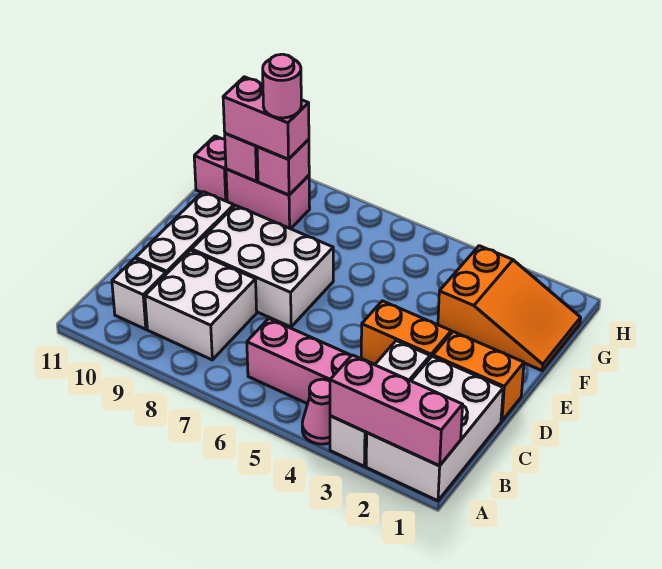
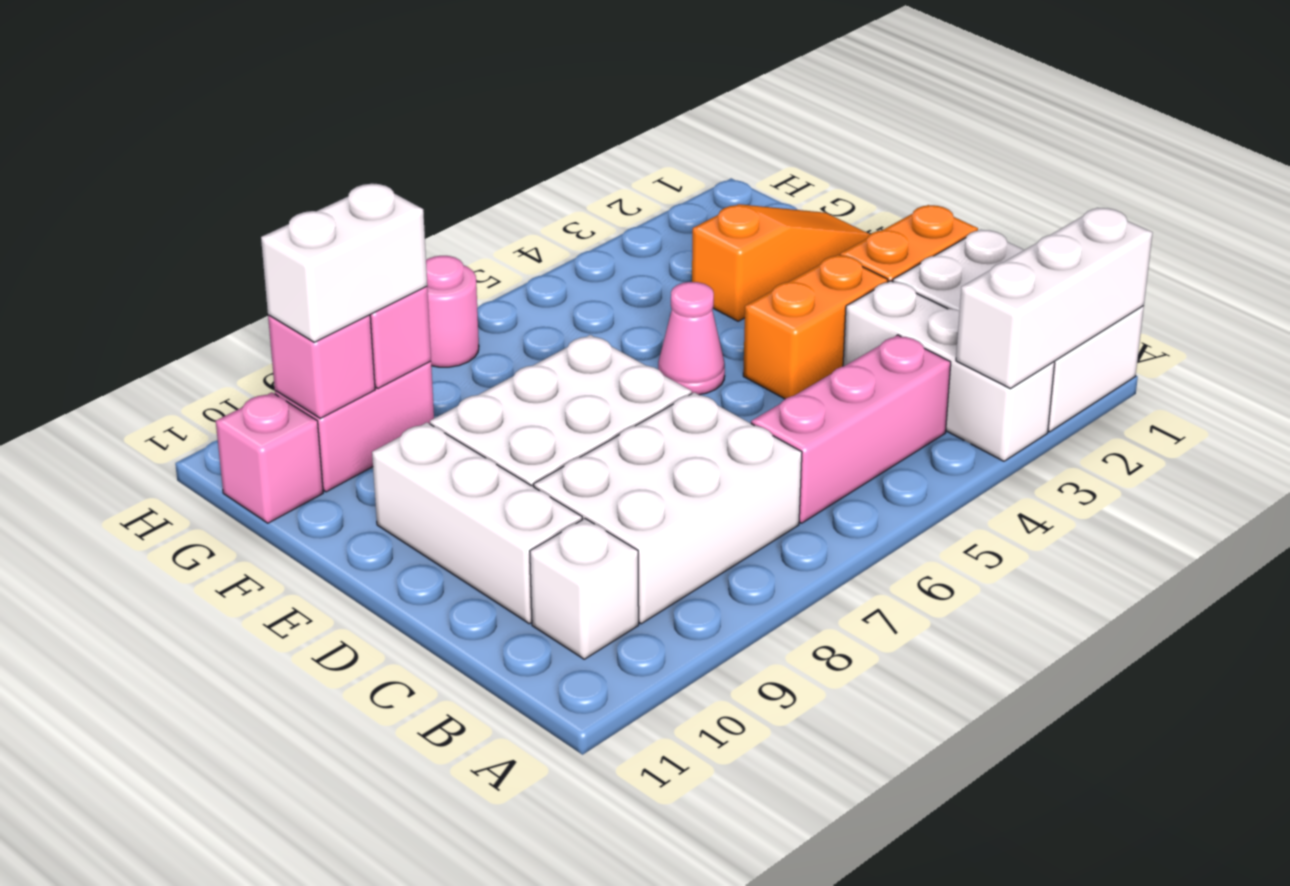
pink 1x3 brick [330,355,463,466] -> white 1x3 brick [956,208,1152,389]
pink 1x1 cone [302,379,330,444] -> pink 1x1 cone moved to [658,282,725,395]
white 2x2 brick [145,250,257,360] -> white 2x3 brick [533,392,802,624]
orange 2x3 slope [438,246,581,371] -> orange 1x3 slope [692,204,870,321]
pink 1x2 brick [223,77,309,159] -> white 1x2 brick [261,184,427,342]
pink 1x1 round brick [263,54,301,118] -> pink 1x1 round brick moved to [426,256,479,367]

